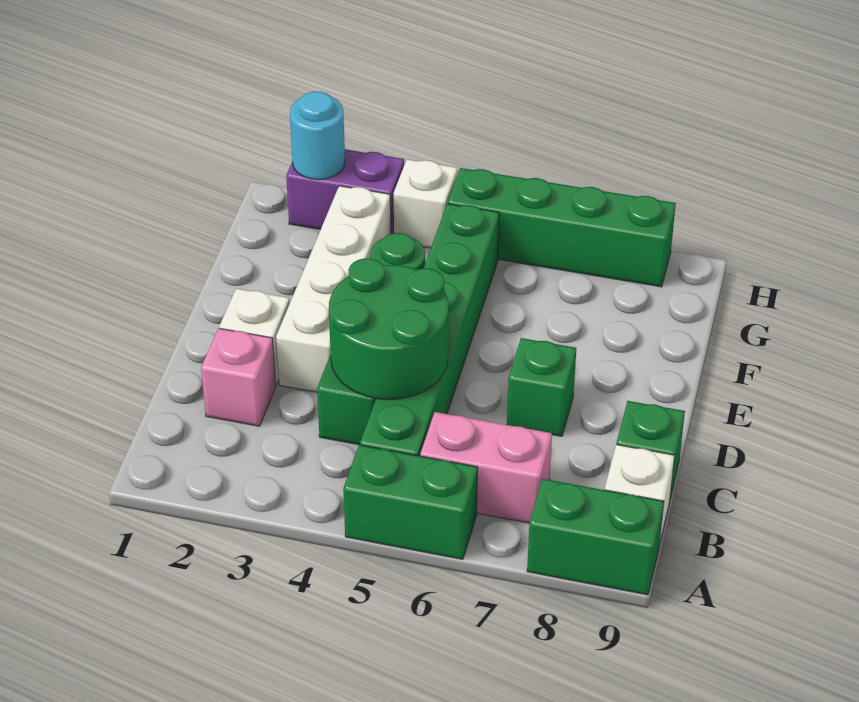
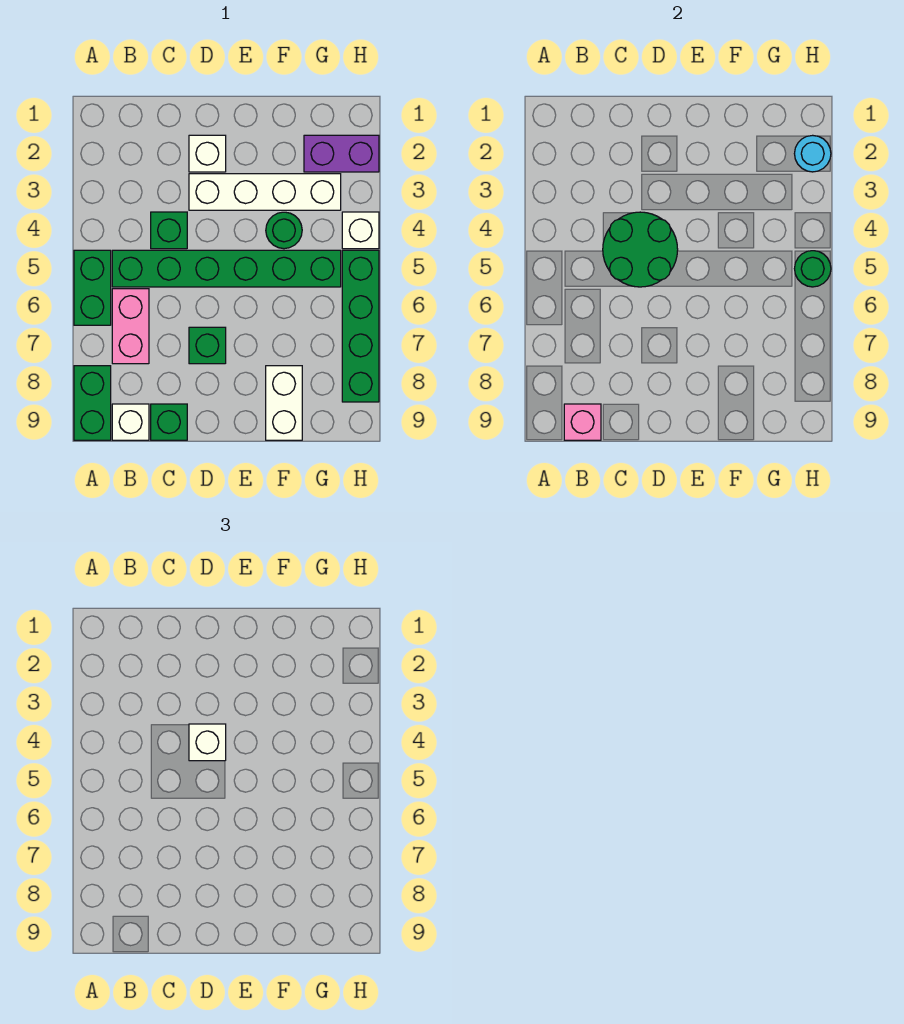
pink 1x1 brick [201,328,276,426] -> pink 1x1 brick moved to [564,404,601,440]
none -> white 1x1 brick [189,724,226,761]
none -> white 1x2 brick [266,366,302,440]
purple 1x2 brick [286,149,404,234] -> purple 1x2 brick turned to [304,135,379,172]
none -> green 1x1 round brick [794,251,831,287]

